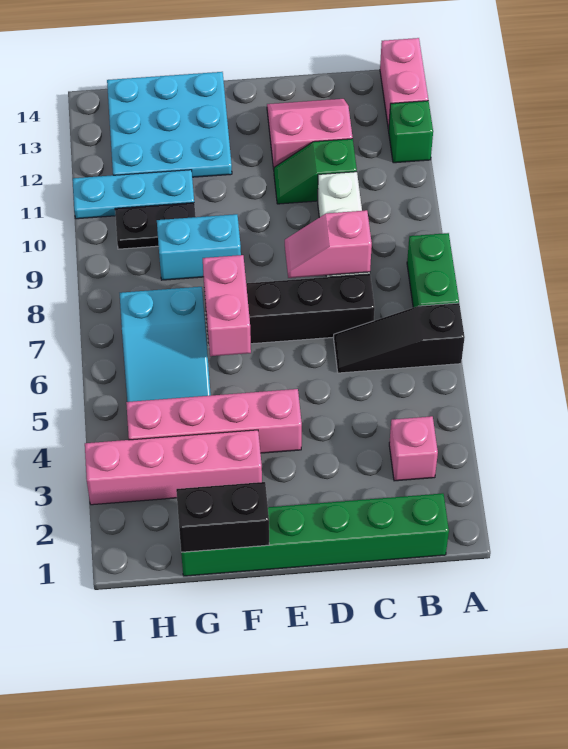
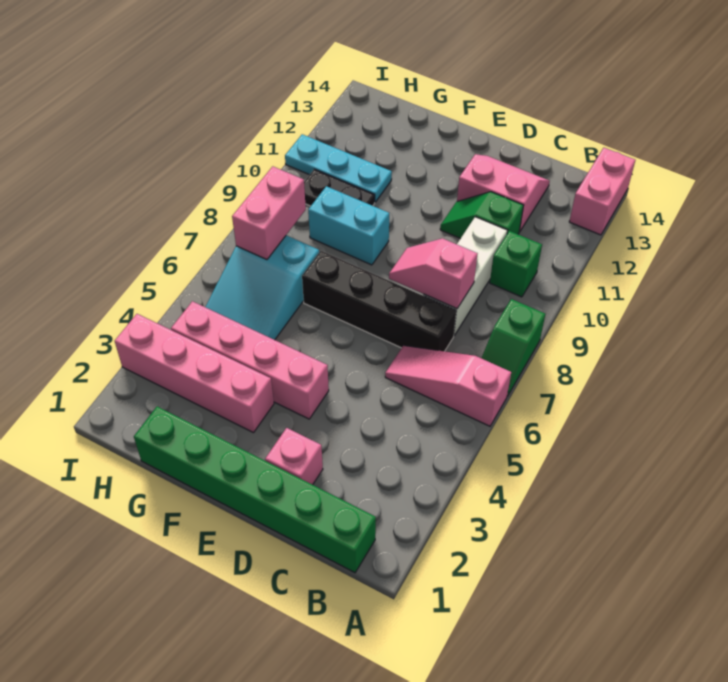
black 1x3 slope [334,303,465,373] -> pink 1x3 slope [385,346,511,426]
green 1x2 brick [407,233,459,308] -> green 1x2 slope [481,299,545,396]
green 1x1 brick [388,101,433,163] -> green 1x1 brick moved to [490,231,542,297]
pink 1x1 brick [389,416,438,481] -> pink 1x1 brick moved to [265,428,323,485]
black 1x2 brick [176,482,269,552] -> none
pink 1x2 brick [203,255,251,356] -> pink 1x2 brick moved to [232,166,306,260]
cyan 3x3 plate [107,72,232,177] -> none

